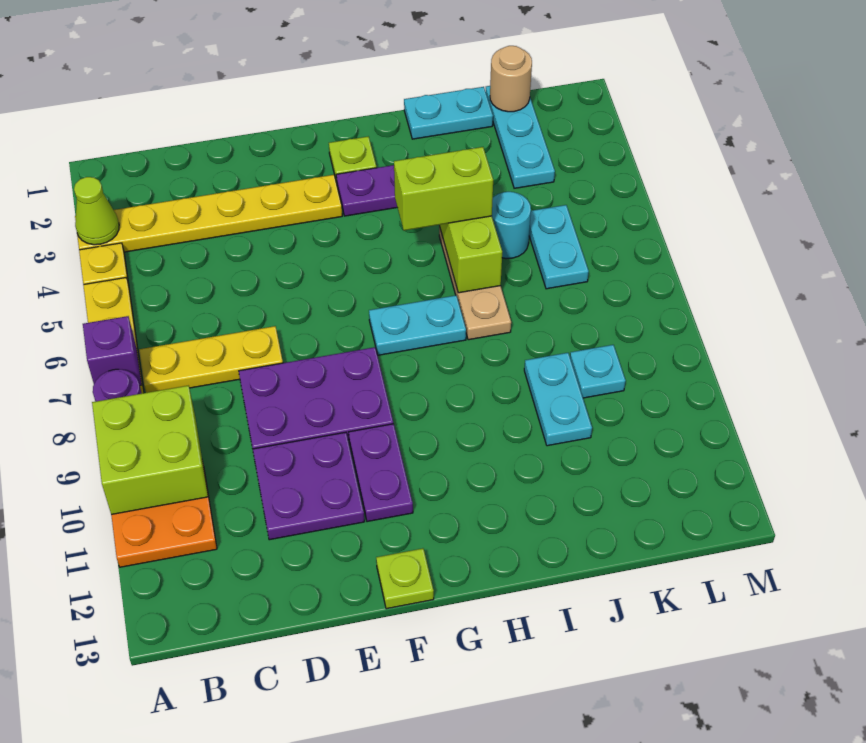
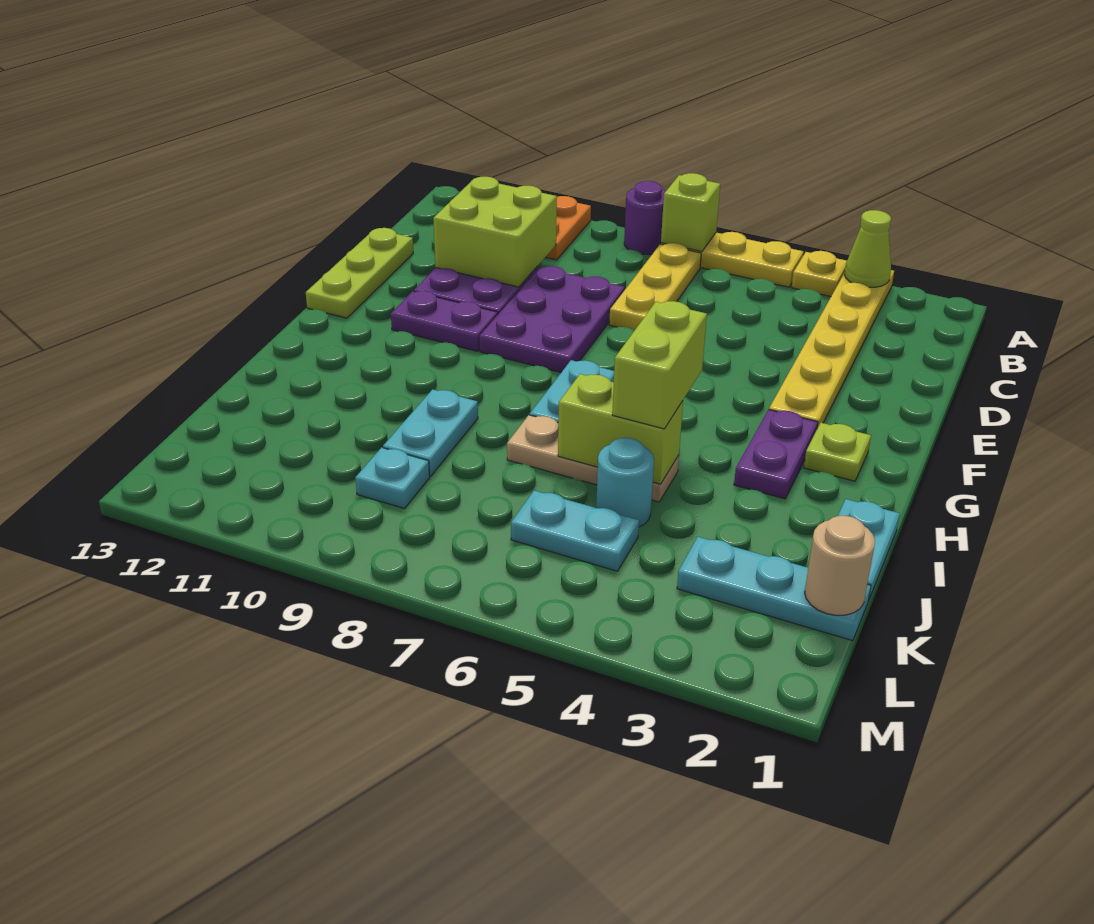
purple 1x1 brick [83,316,142,386] -> lime 1x1 brick [661,173,720,251]
lime 2x2 brick [92,386,208,515] -> lime 2x2 brick moved to [433,177,557,287]
lime 1x1 plate [376,548,434,609] -> lime 1x3 plate [306,228,413,318]
cyan 1x2 plate [524,353,592,446] -> cyan 1x2 plate turned to [383,389,478,476]

